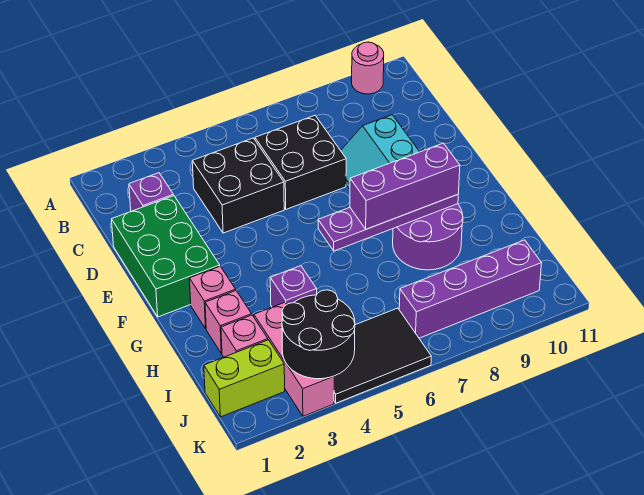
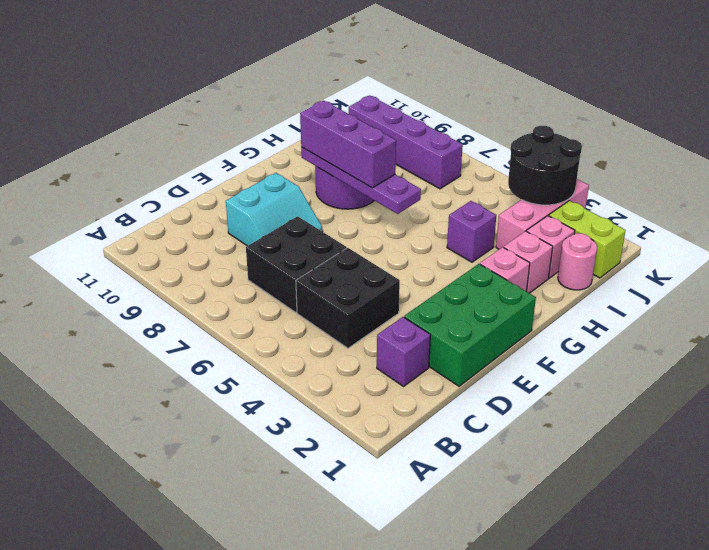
pink 1x1 round brick [352,42,384,94] -> pink 1x1 round brick moved to [558,233,597,290]
black 2x3 tile [334,308,431,403] -> none

